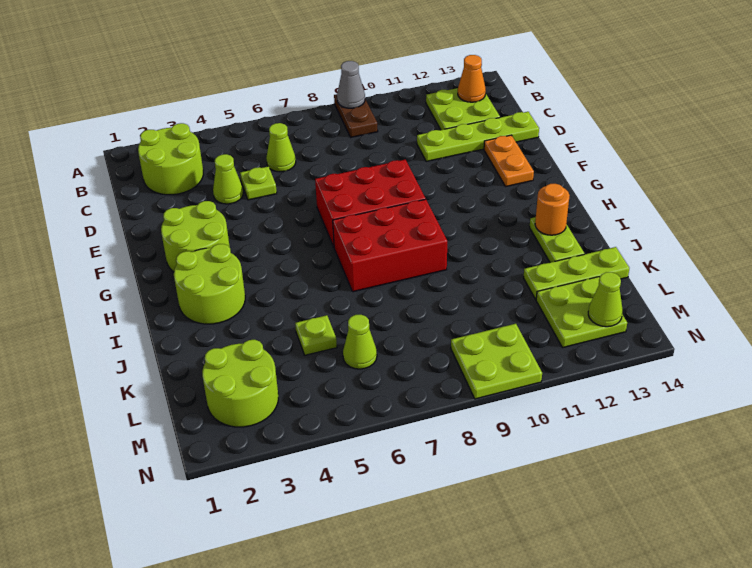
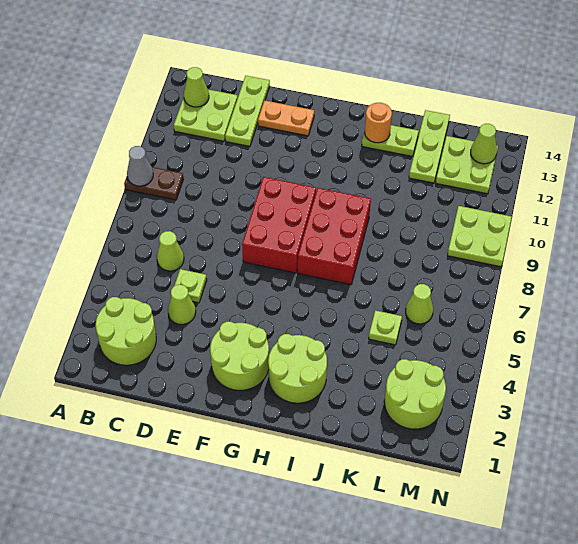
orange 1x1 cone [458,55,486,102] -> lime 1x1 cone [184,67,209,107]
lime 1x4 plate [417,112,539,161] -> lime 1x3 plate [225,76,270,146]

